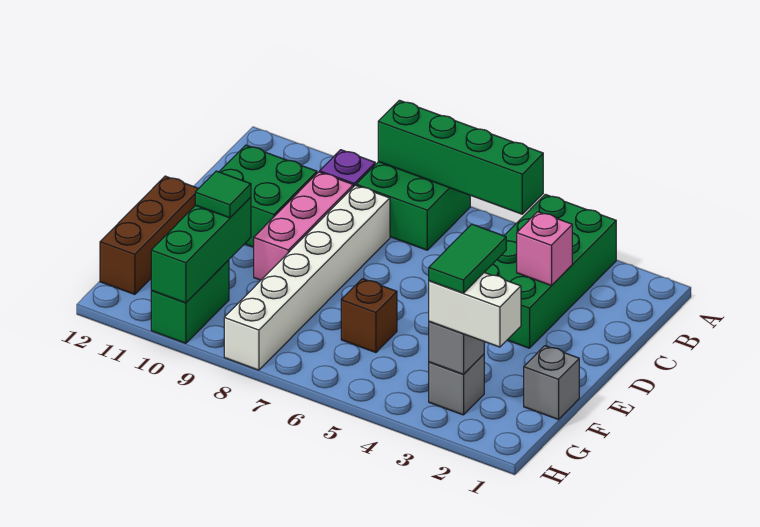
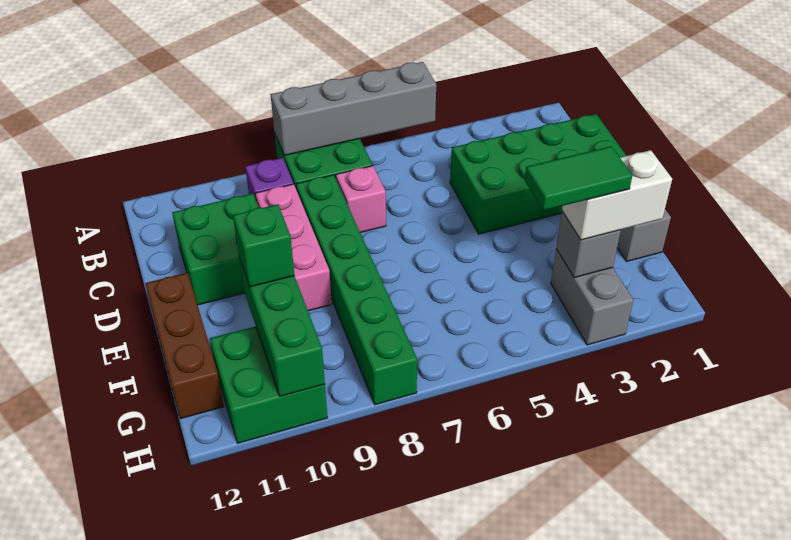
green 2x4 brick [484,194,616,348] -> green 2x4 brick turned to [450,114,626,234]
green 1x4 brick [378,100,543,214] -> grey 1x4 brick [271,62,436,155]
pink 1x1 brick [517,212,572,286] -> pink 1x1 brick moved to [336,166,386,232]
white 1x6 brick [224,185,390,370] -> green 1x6 brick [296,175,417,405]
green 1x2 tile [429,224,506,293] -> green 1x2 tile turned to [525,146,632,211]
brown 1x1 brick [341,279,397,353] -> none
green 1x1 tile [195,171,251,218] -> green 1x1 brick [233,204,295,287]
grey 1x1 brick [429,354,484,415] -> grey 1x2 brick [551,249,633,345]
green 1x2 brick [151,260,229,343] -> green 2x2 brick [210,326,327,443]

